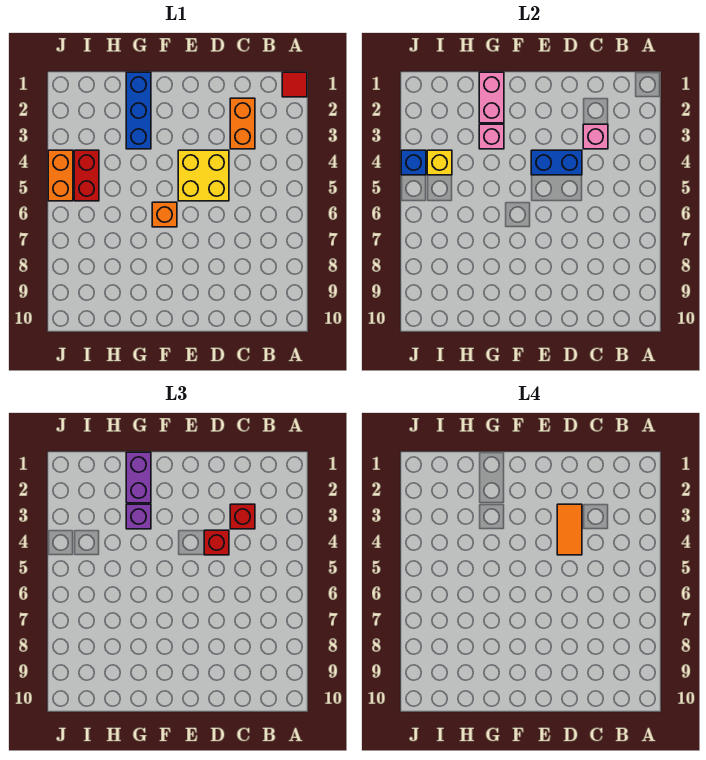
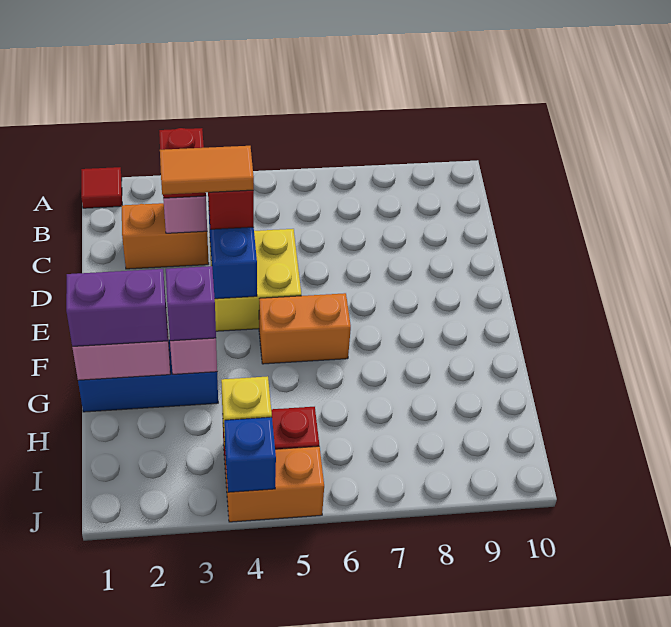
orange 1x1 brick [152,202,177,227] -> orange 1x2 brick [259,293,351,364]

